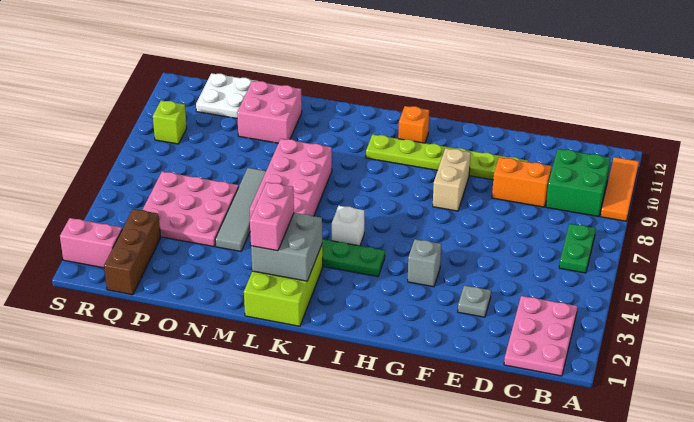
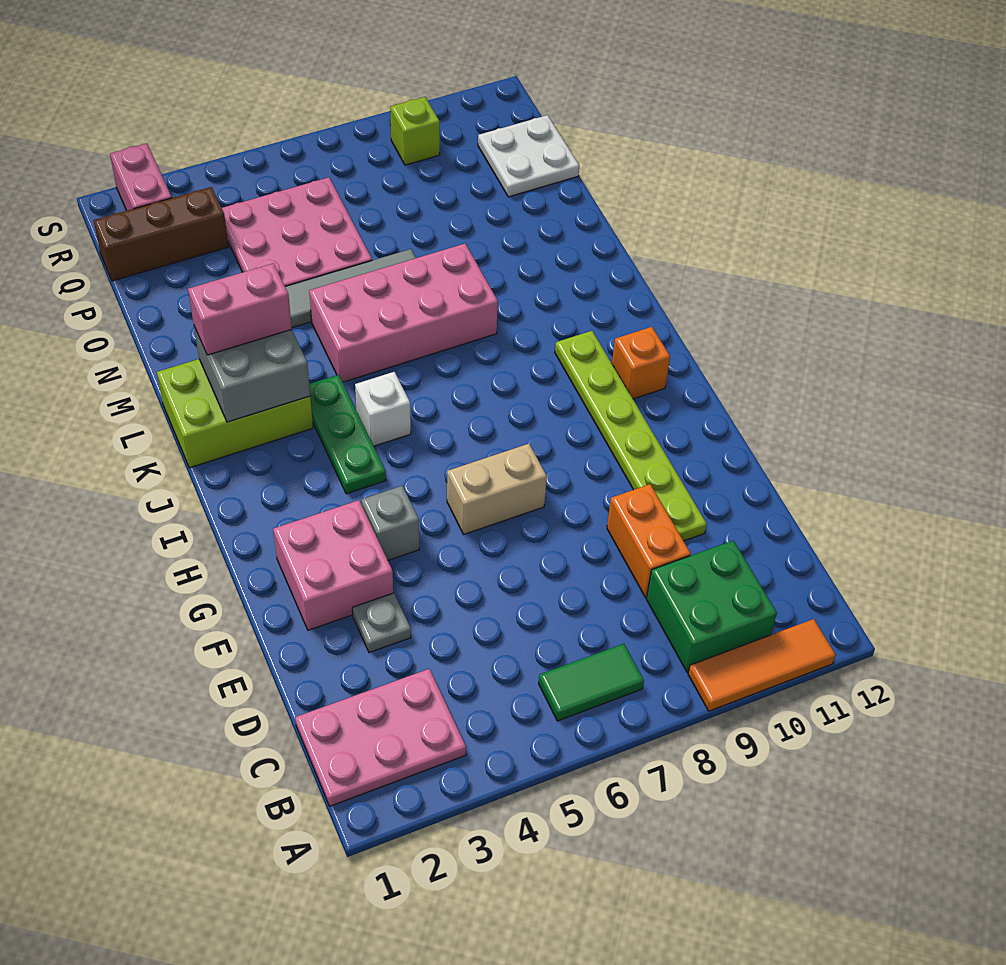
green 1x2 plate [559,224,596,273] -> green 1x2 tile [539,644,644,721]
tan 1x2 brick [433,148,471,211] -> tan 1x2 brick moved to [447,444,547,534]
pink 2x2 brick [237,81,302,143] -> pink 2x2 brick moved to [273,500,393,630]

